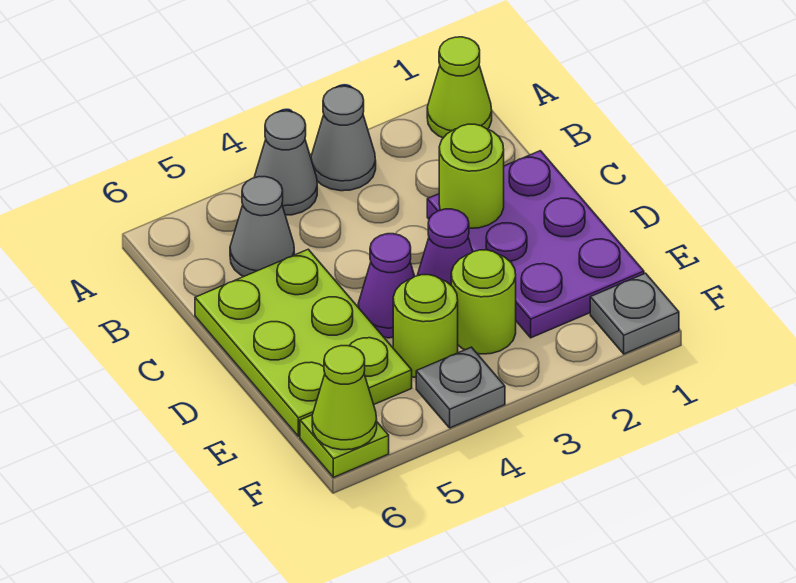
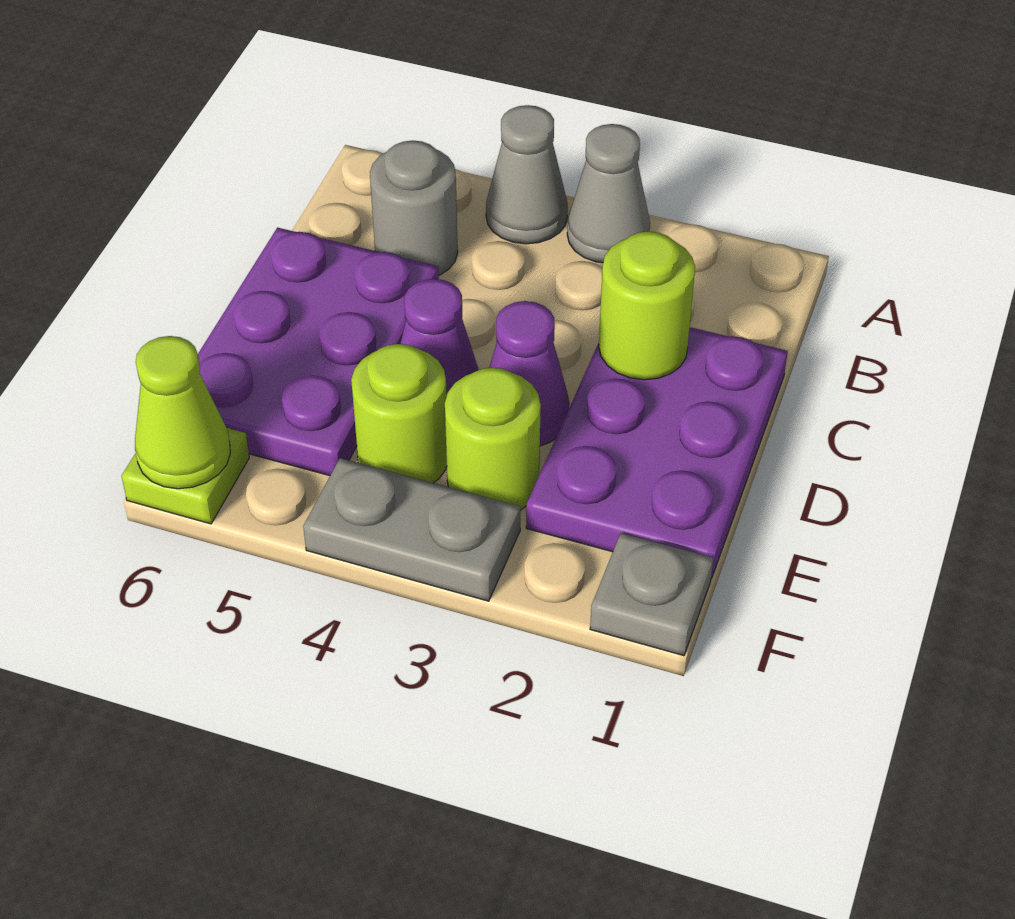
lime 1x1 cone [427,37,492,138] -> none
grey 1x1 cone [230,177,294,277] -> grey 1x1 round brick [370,140,458,275]
lime 2x3 plate [195,249,412,437] -> purple 2x3 plate [198,228,439,476]
grey 1x1 plate [416,347,505,428] -> grey 1x2 plate [303,458,520,601]

